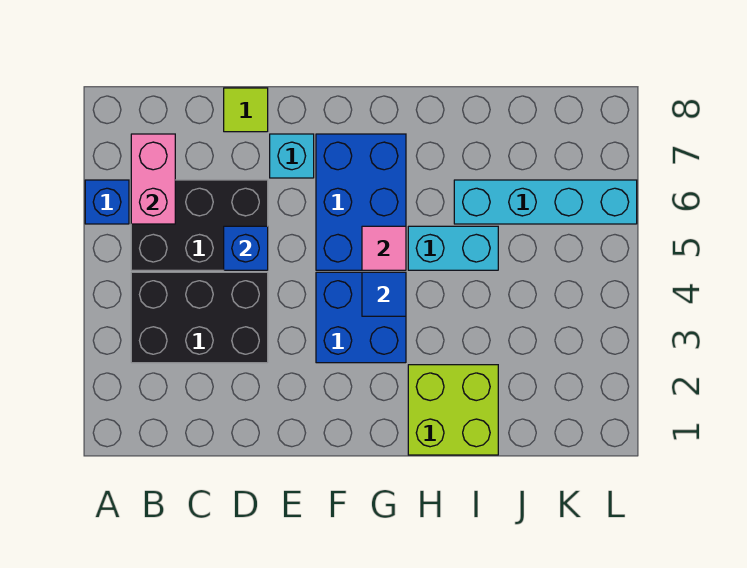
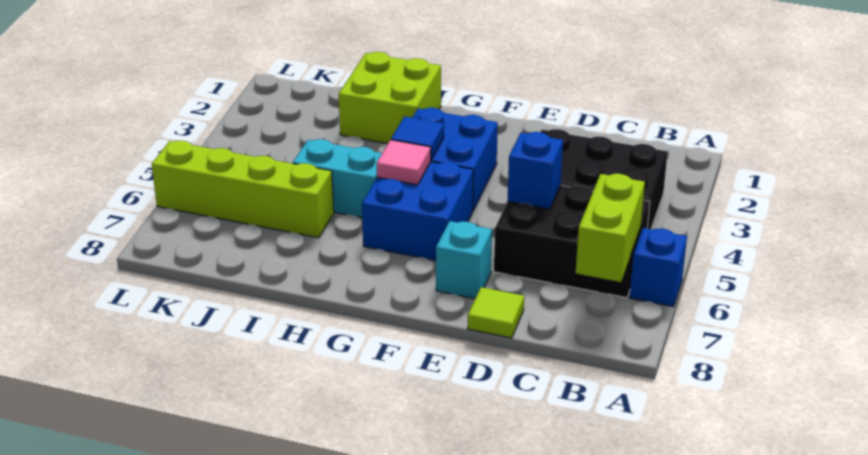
pink 1x2 brick [131,134,175,224] -> lime 1x2 brick [576,174,645,282]
blue 2x3 brick [316,134,406,270] -> blue 2x2 brick [362,162,473,261]
cyan 1x4 brick [454,180,637,224] -> lime 1x4 brick [152,141,334,238]

